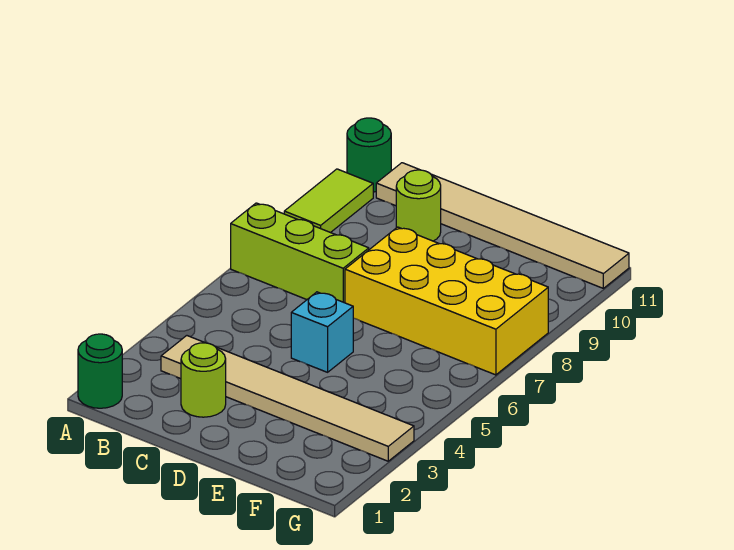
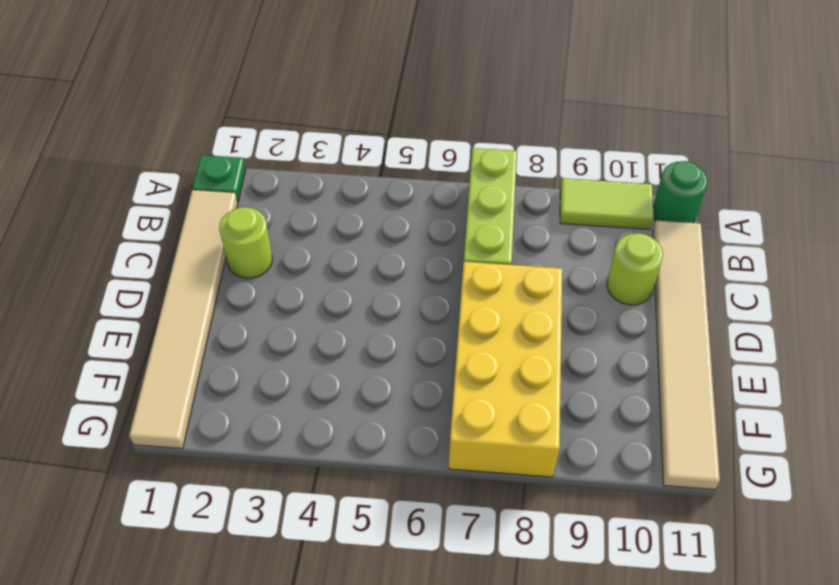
green 1x1 round brick [78,334,122,408] -> green 1x1 plate [193,155,246,202]
tan 1x6 tile [161,336,414,461] -> tan 1x6 tile moved to [129,190,238,449]
cyan 1x1 brick [291,292,353,372] -> none

